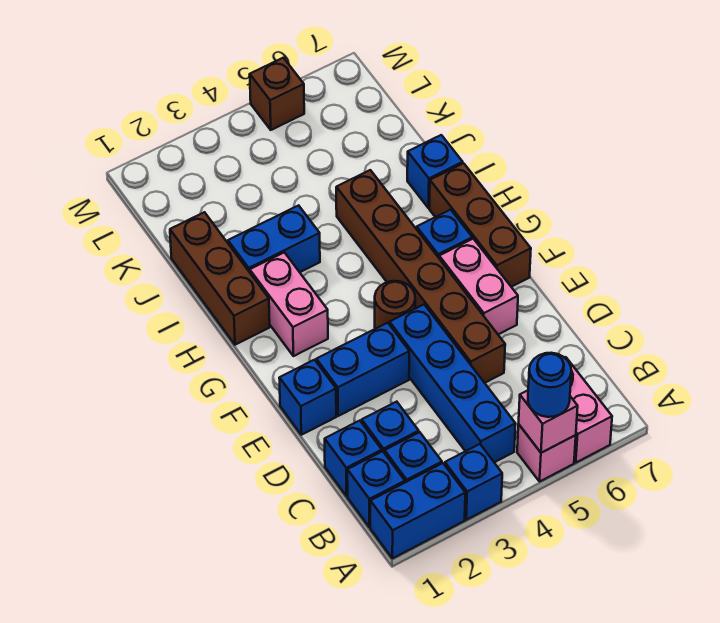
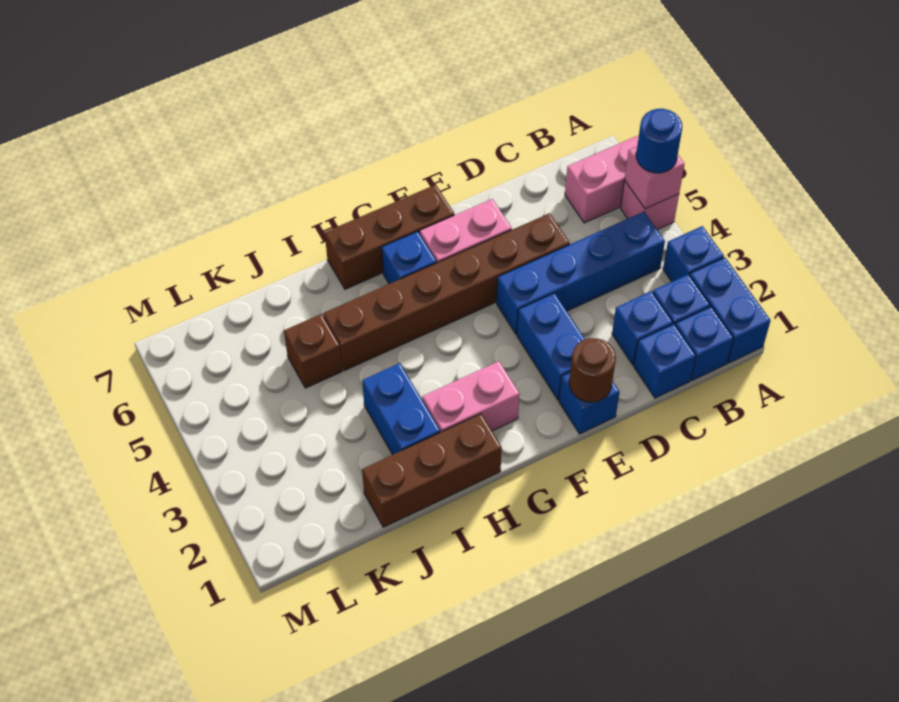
brown 1x1 round brick [375,281,415,329] -> brown 1x1 round brick moved to [569,338,616,402]
blue 1x1 brick [407,135,463,208] -> none
brown 1x1 brick [250,58,304,130] -> brown 1x1 brick moved to [284,314,342,388]

